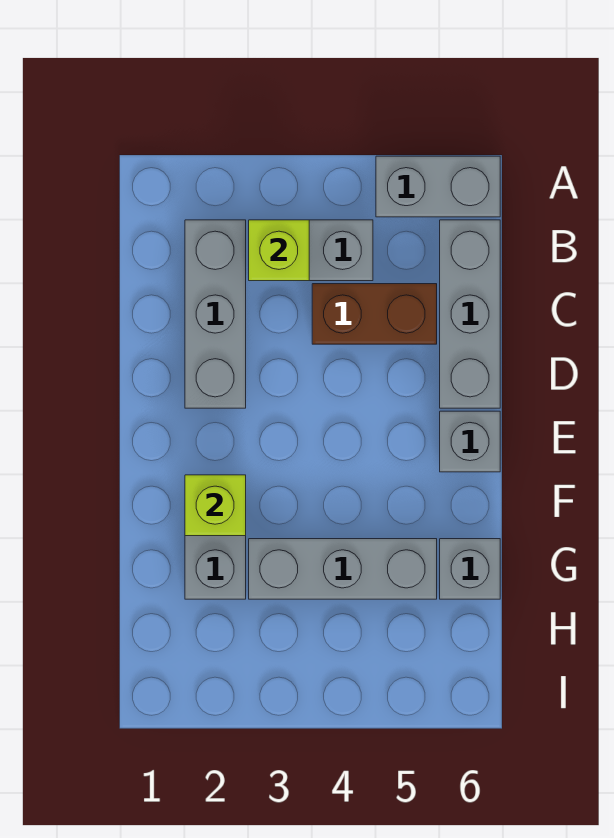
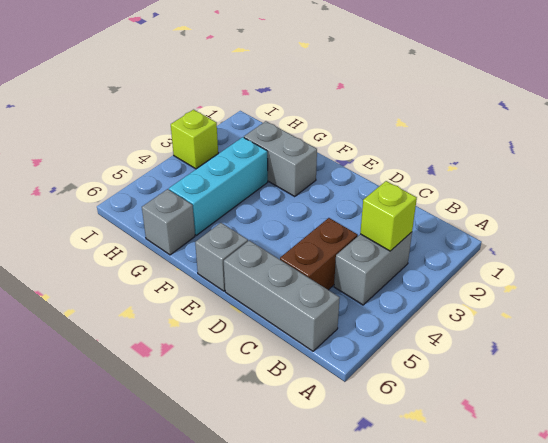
grey 1x2 brick [376,156,500,217] -> none
grey 1x3 brick [185,220,246,408] -> none
lime 1x1 brick [185,475,246,536] -> lime 1x1 brick moved to [171,110,218,169]
grey 1x3 brick [249,539,437,599] -> cyan 1x3 brick [169,137,268,235]

